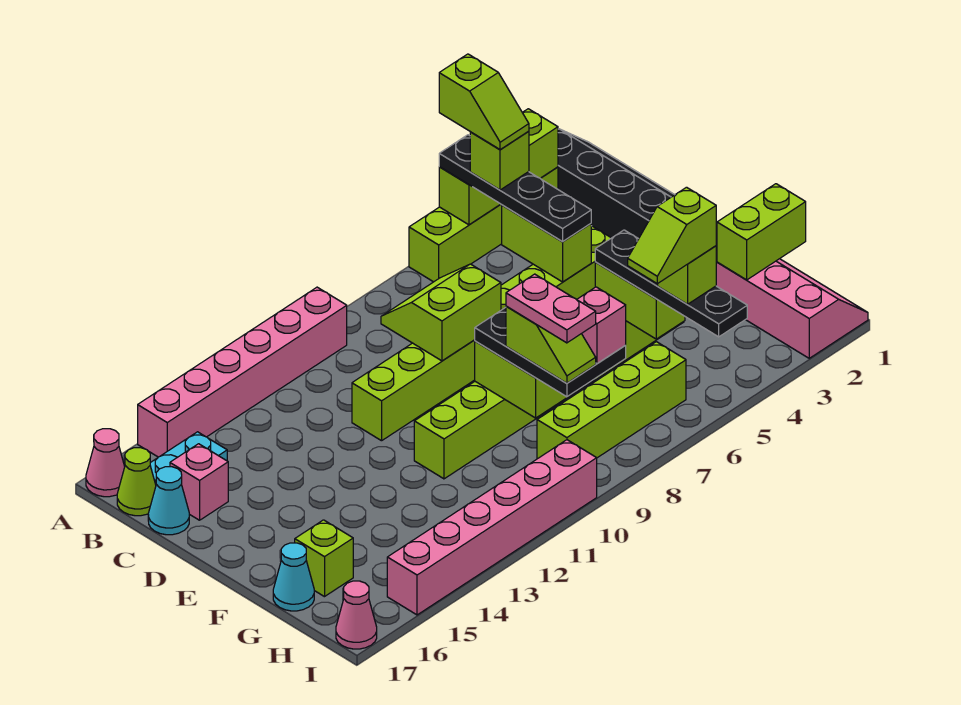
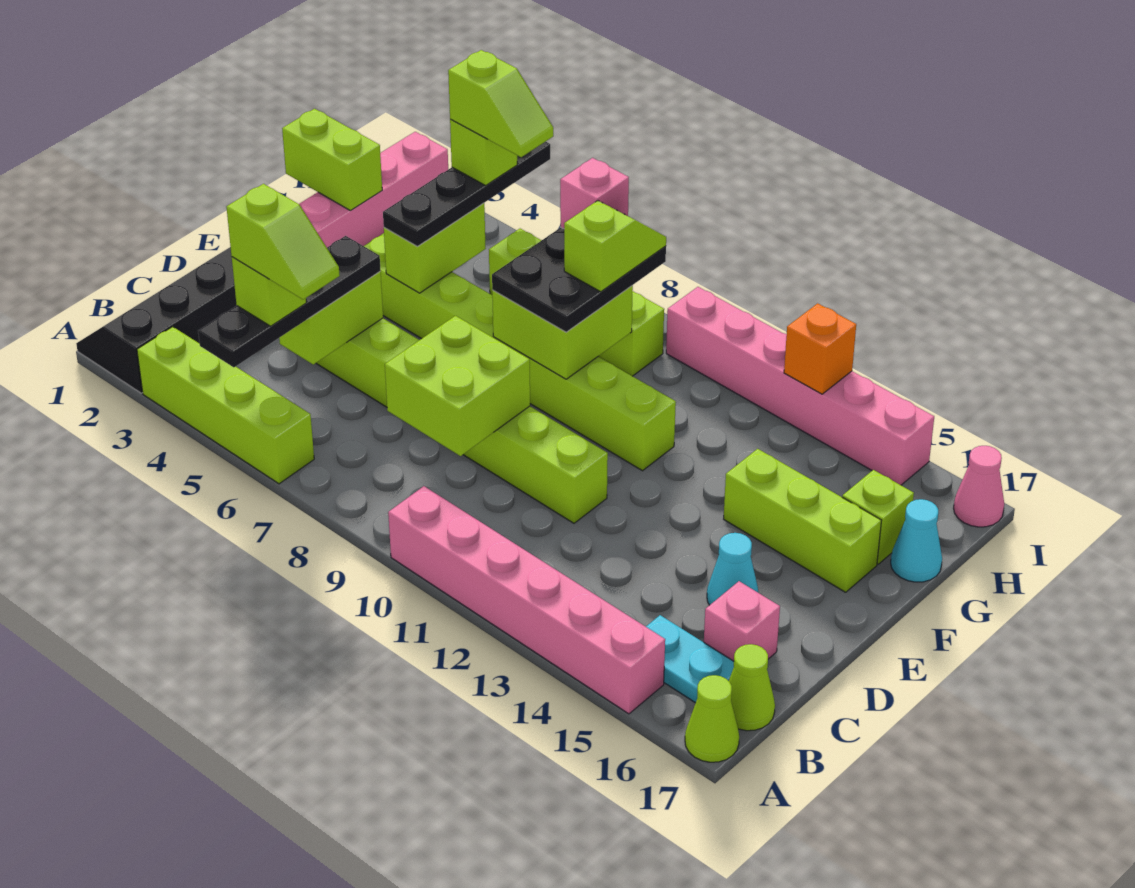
lime 1x3 brick [439,109,558,225] -> lime 1x3 brick moved to [724,449,881,592]
lime 1x2 slope [439,54,529,150] -> lime 1x2 slope turned to [227,184,340,300]
pink 1x1 cone [86,429,125,497] -> lime 1x1 cone [685,675,739,762]
lime 2x2 slope [381,264,501,361] -> lime 2x2 brick [385,316,530,456]
cyan 1x1 cone [148,467,189,535] -> cyan 1x1 cone moved to [707,533,758,605]
pink 1x2 plate [506,274,596,343] -> none
none -> orange 1x1 brick [784,303,856,394]

